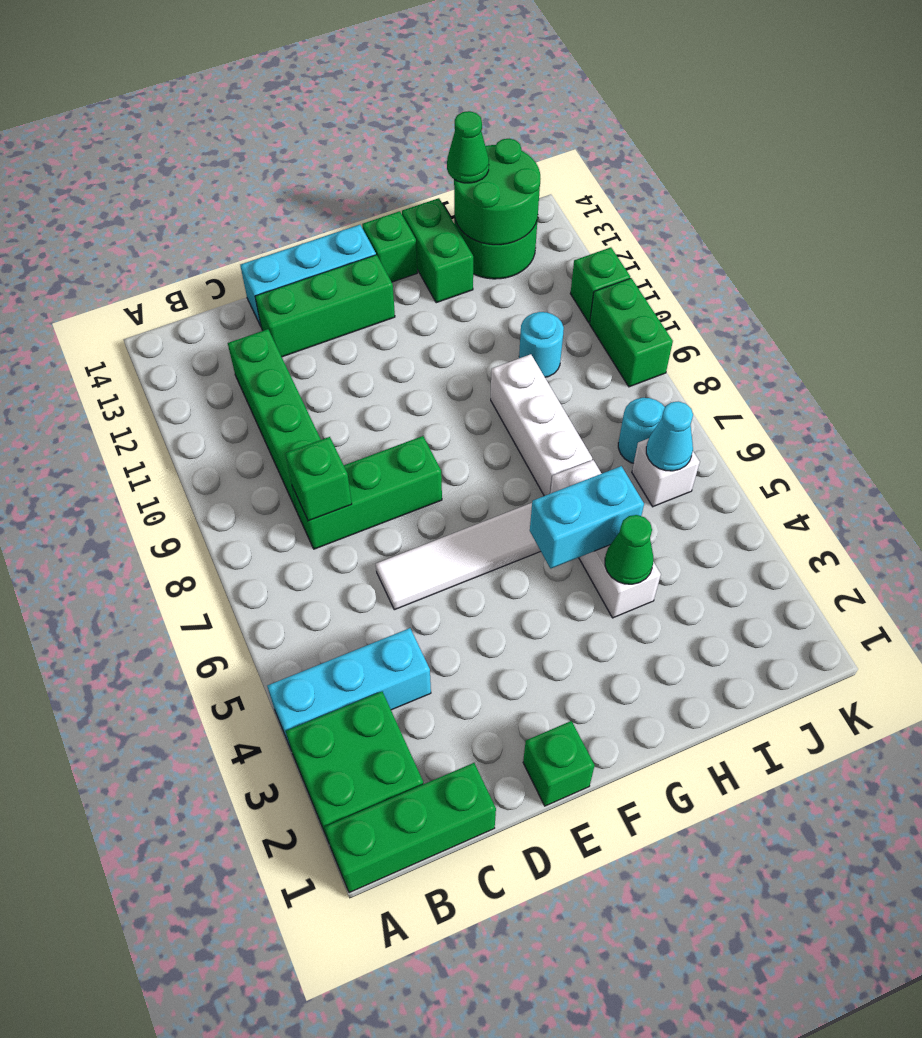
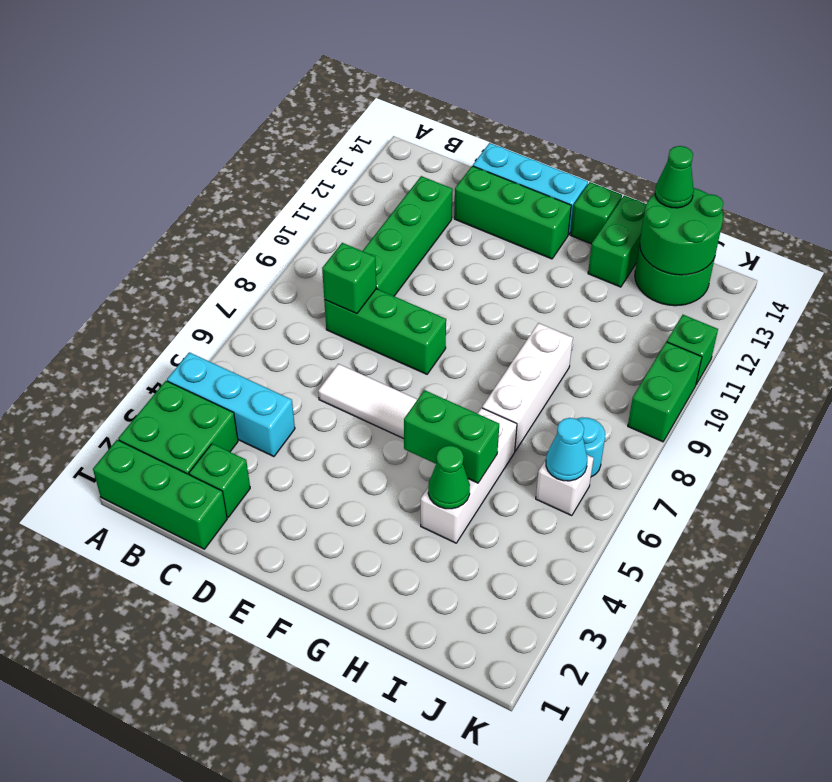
green 1x1 brick [523,721,595,806] -> green 1x1 brick moved to [189,444,250,517]
cyan 1x2 brick [530,466,644,569] -> green 1x2 brick [404,390,499,483]
cyan 1x1 round brick [519,312,564,377] -> none

